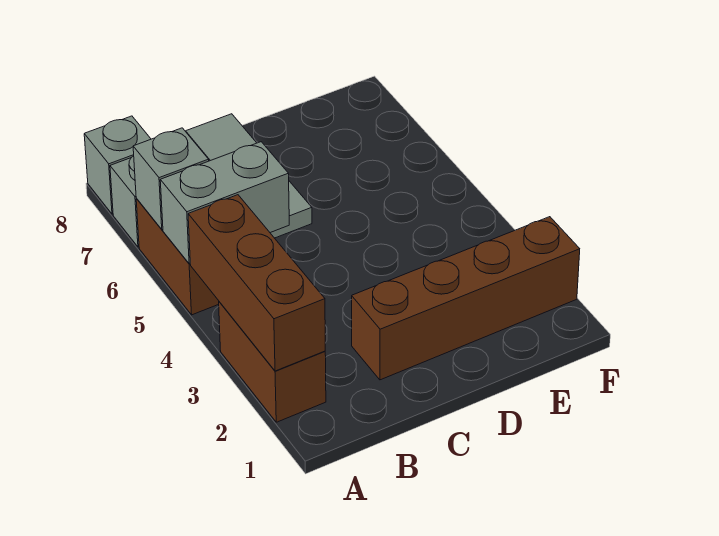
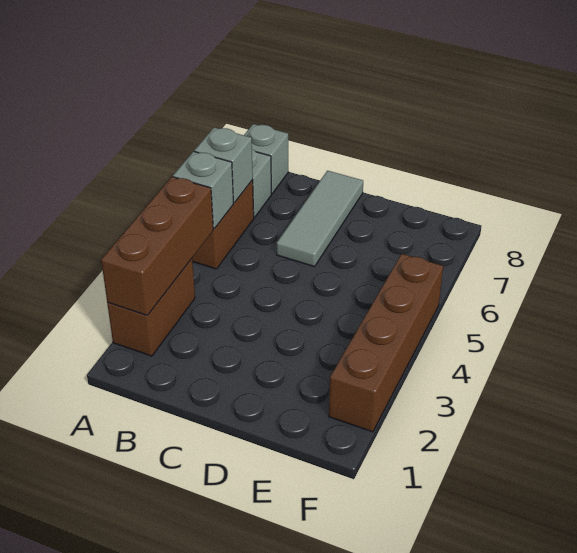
grey 1x2 brick [160,142,289,264] -> grey 1x1 brick [173,151,233,229]
brown 1x4 brick [352,217,580,380] -> brown 1x4 brick turned to [329,254,443,432]

